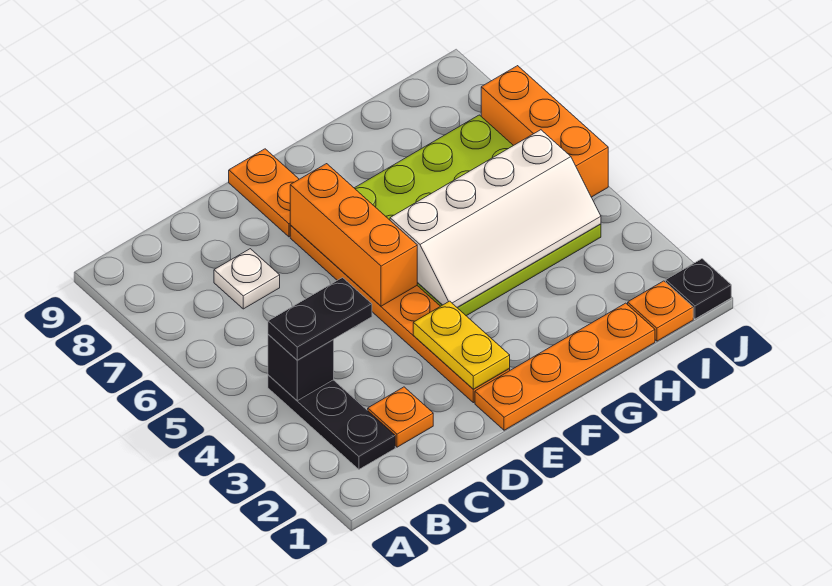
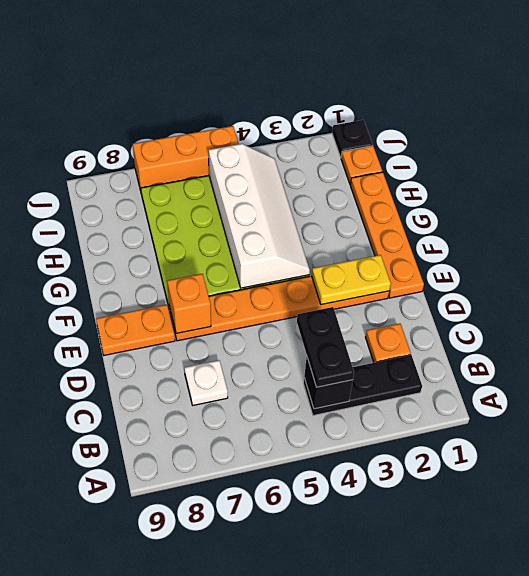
orange 1x3 brick [290,164,417,306] -> orange 1x1 brick [167,274,211,333]

